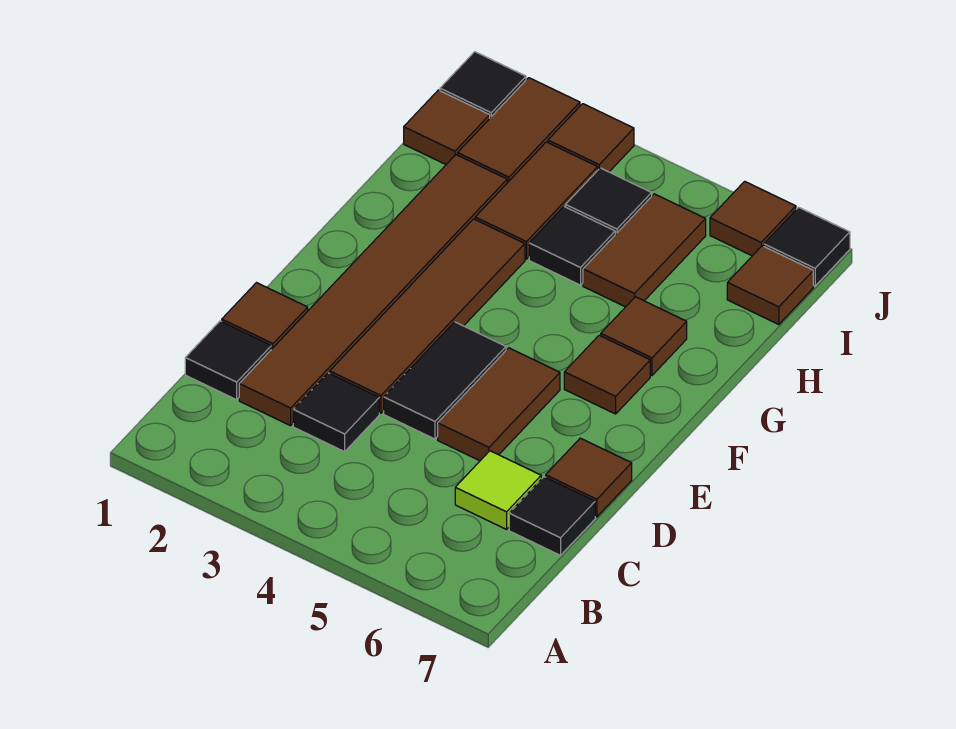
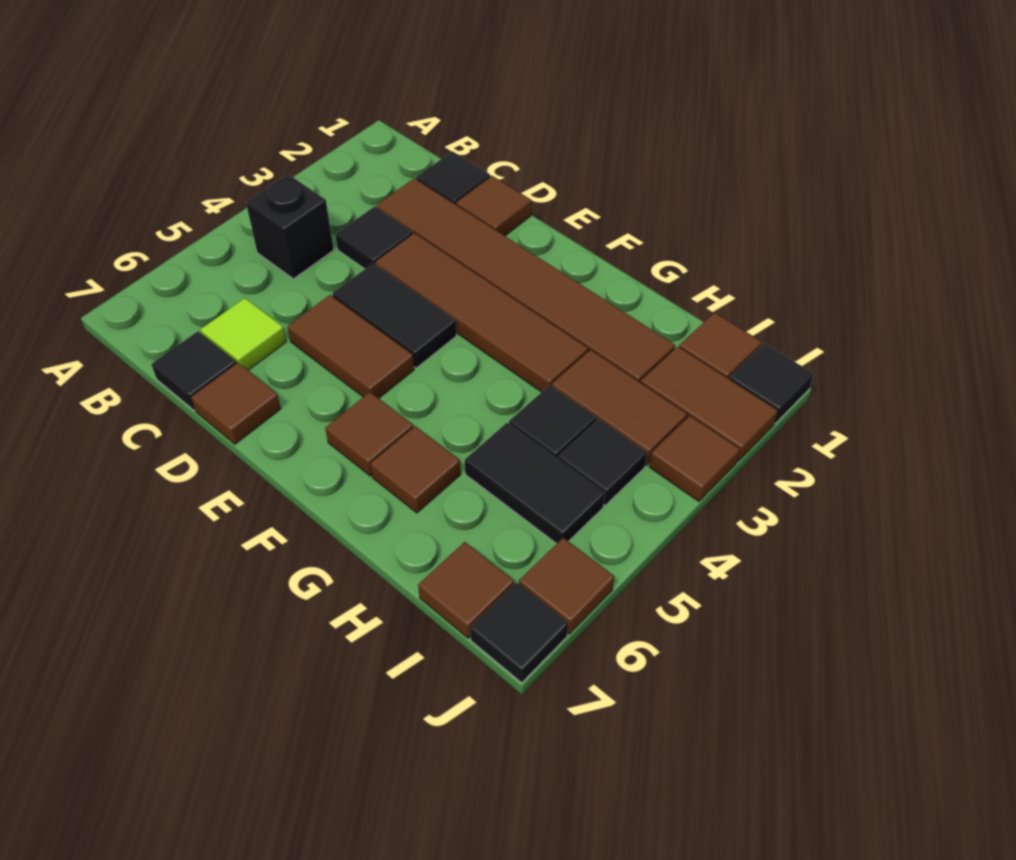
none -> black 1x1 brick [246,174,334,279]
brown 1x2 tile [583,194,706,307] -> black 1x2 tile [465,423,605,544]

